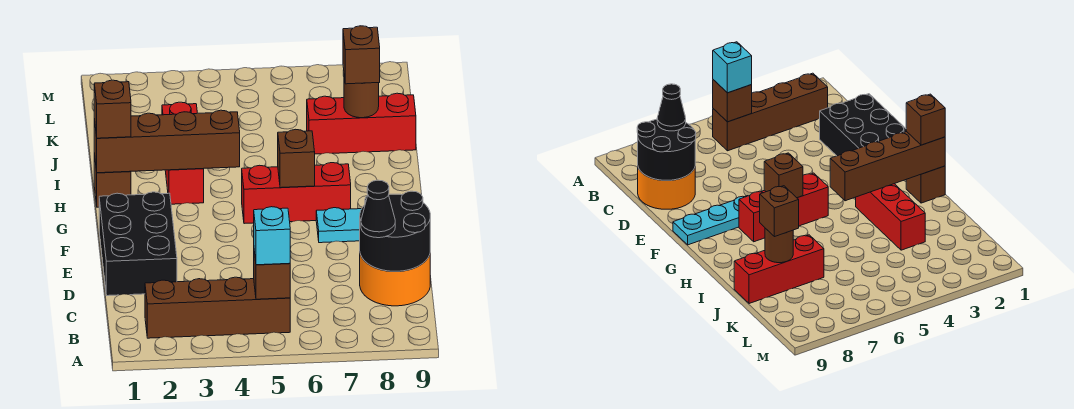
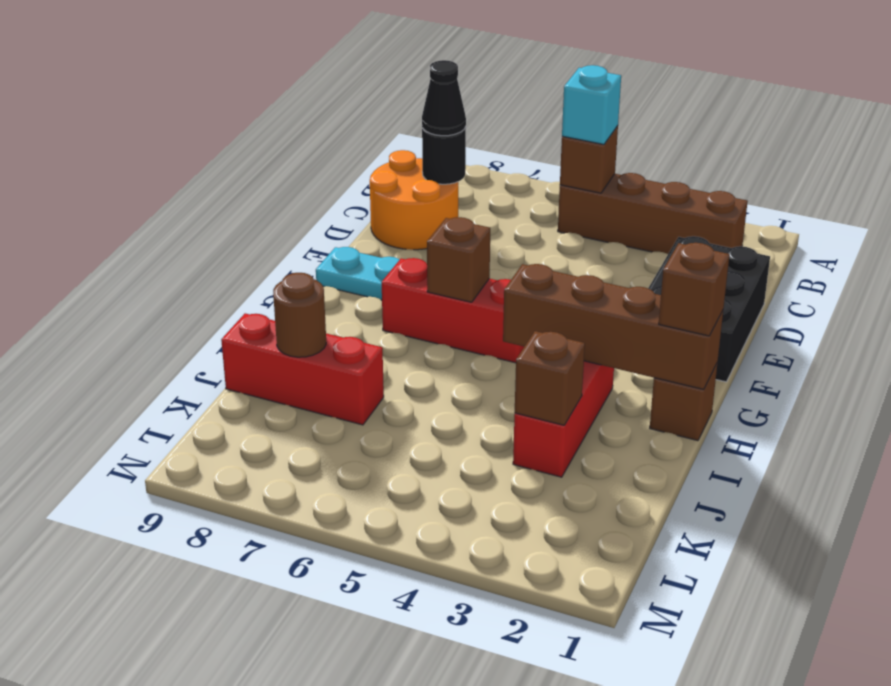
black 2x2 round brick [360,191,430,271] -> black 1x1 round brick [422,128,466,184]
brown 1x1 brick [343,26,380,84] -> brown 1x1 brick moved to [515,331,585,425]

